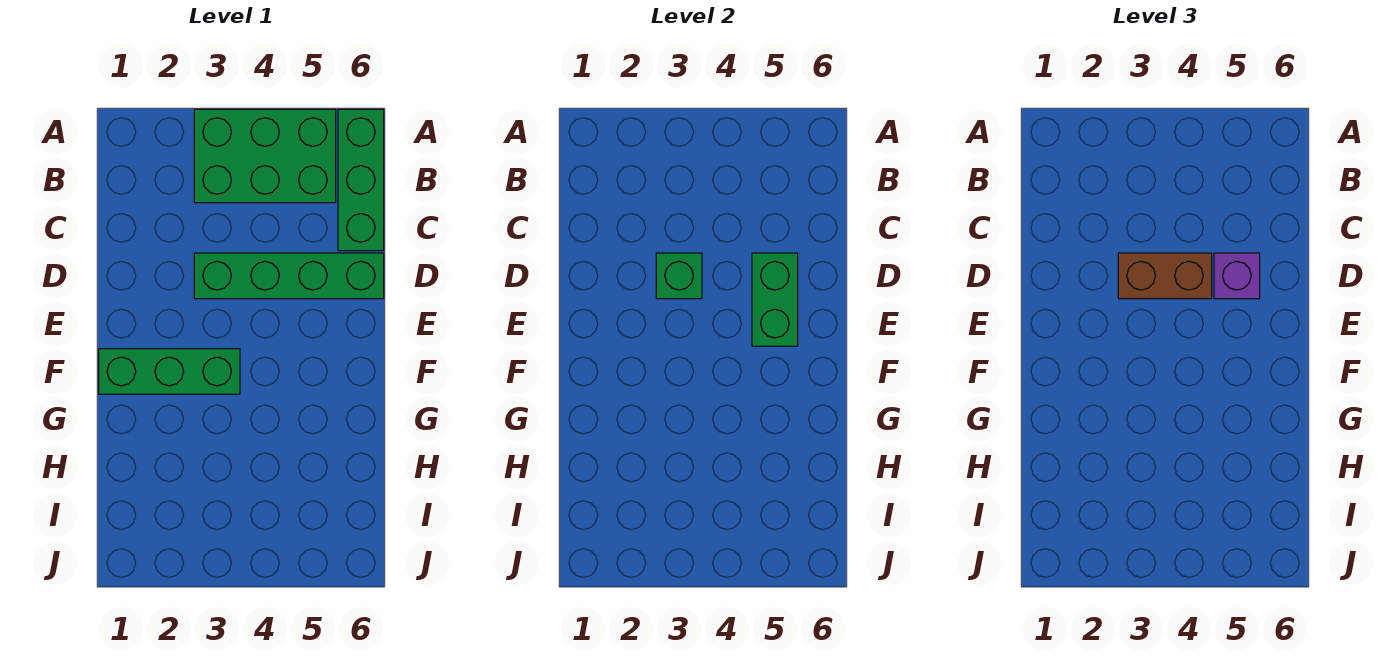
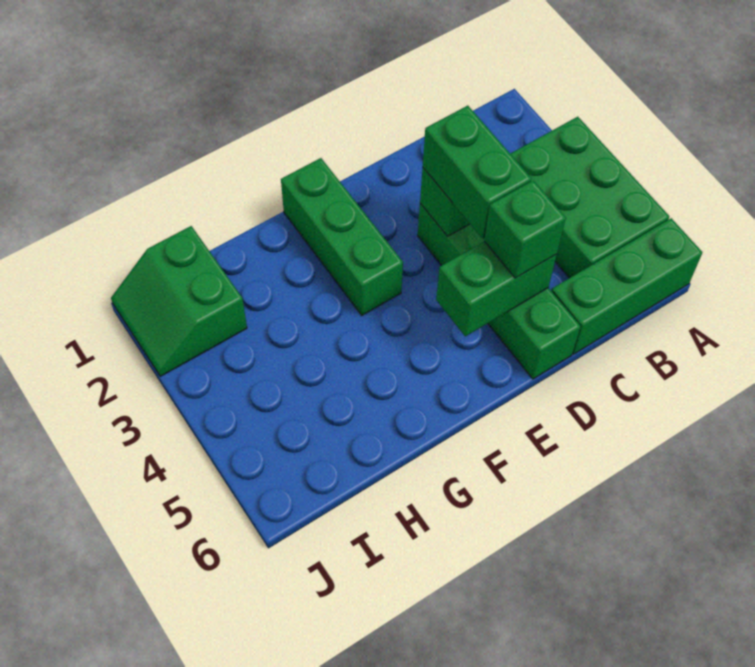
brown 1x2 brick [1118,253,1212,299] -> green 1x2 brick [423,106,532,239]
purple 1x1 brick [1214,253,1260,299] -> green 1x1 brick [484,181,566,278]
none -> green 2x2 slope [111,226,247,376]

